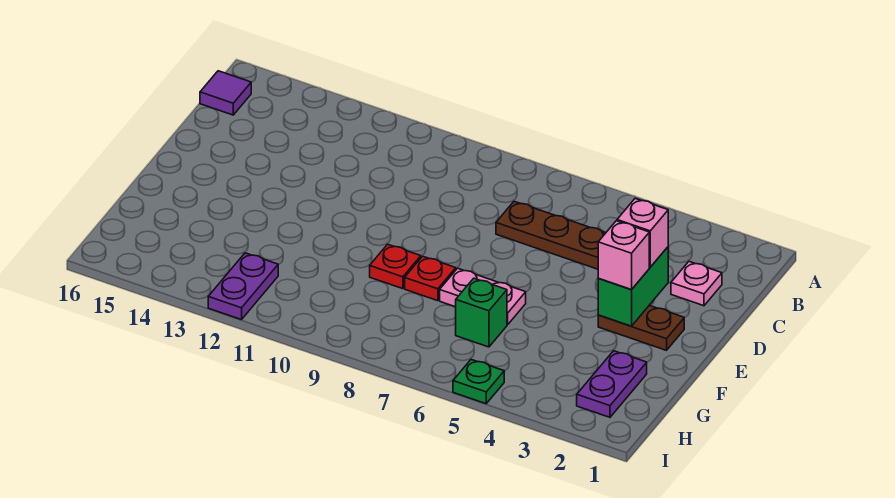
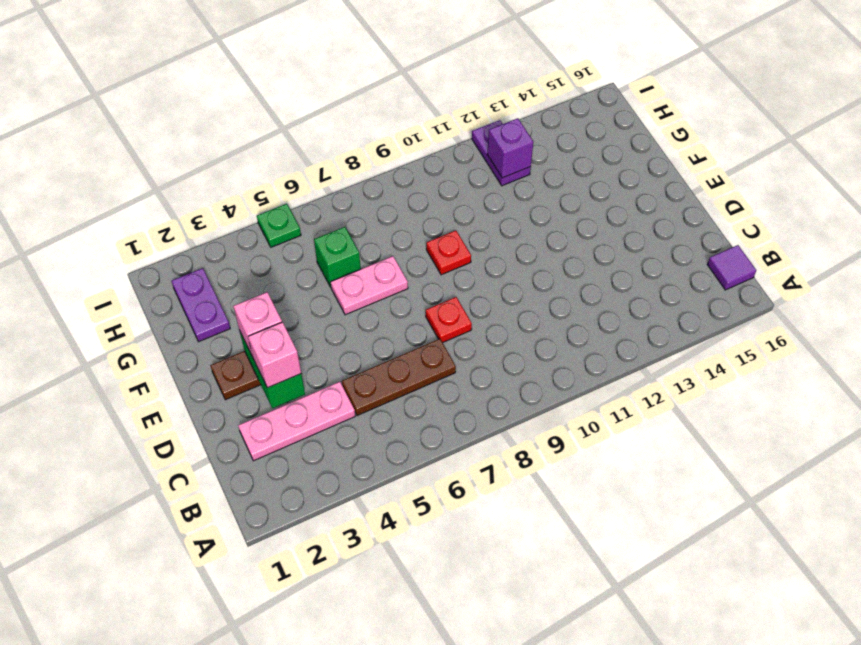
pink 1x1 plate [671,262,722,306] -> pink 1x3 plate [238,382,355,461]
red 1x1 plate [405,256,456,301] -> red 1x1 plate moved to [426,297,472,343]
none -> purple 1x1 brick [487,118,533,178]

